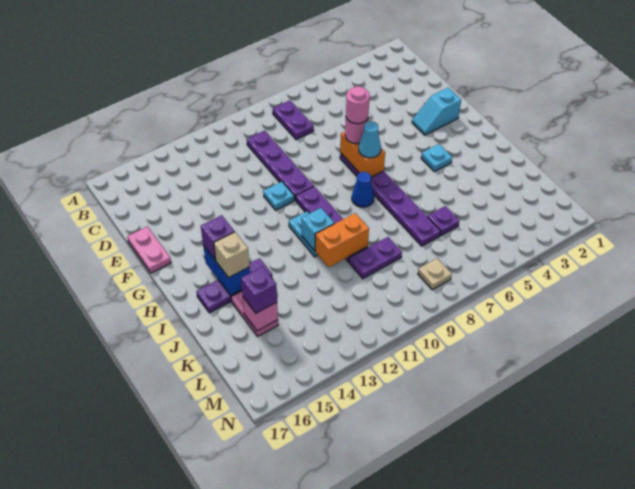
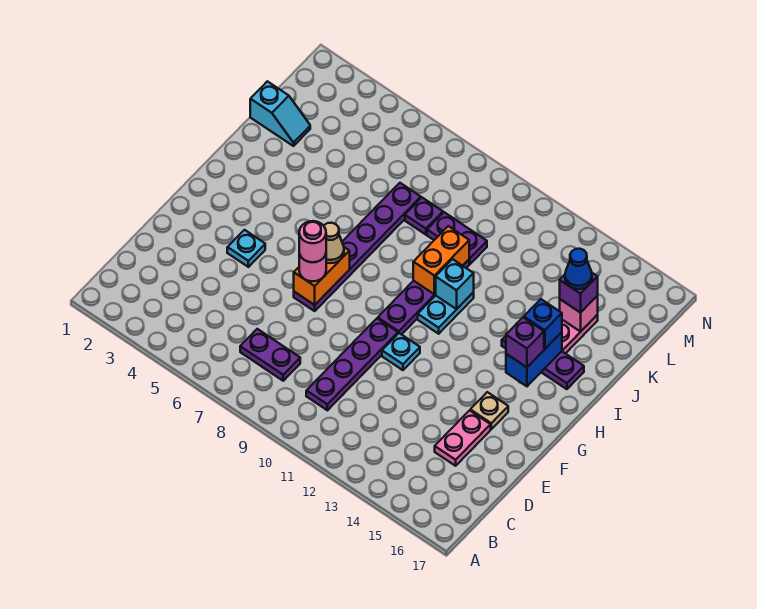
purple 1x2 plate [273,100,314,140] -> purple 1x2 plate turned to [240,329,300,381]
pink 1x2 plate [127,226,171,273] -> pink 1x2 plate moved to [435,410,491,466]
cyan 1x2 slope [412,88,461,135] -> cyan 1x2 slope moved to [250,81,310,146]
cyan 1x1 cone [359,121,381,158] -> tan 1x1 cone [324,223,344,263]
cyan 1x1 plate [421,144,452,172] -> cyan 1x1 plate moved to [227,230,265,267]
blue 1x1 cone [352,172,374,207] -> blue 1x1 cone moved to [565,249,592,289]
tan 1x1 brick [214,232,249,278] -> blue 1x1 brick [524,299,562,349]
orange 1x2 brick [315,213,369,267] -> orange 1x2 brick turned to [413,226,469,295]
purple 1x1 plate [427,206,459,236] -> purple 1x1 plate moved to [405,198,443,235]
tan 1x1 plate [418,258,452,290] -> tan 1x1 plate moved to [470,392,508,429]

